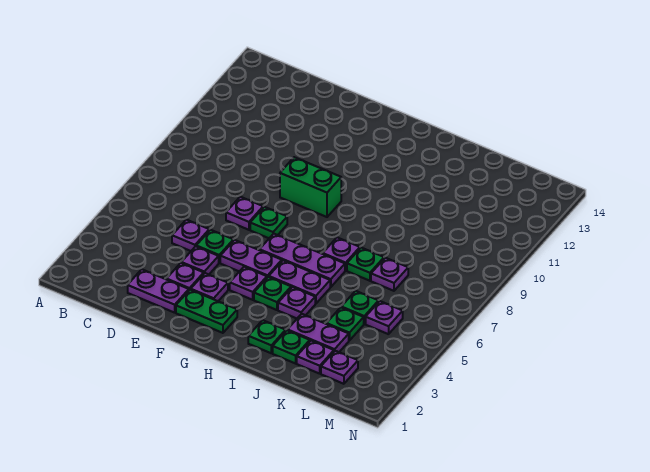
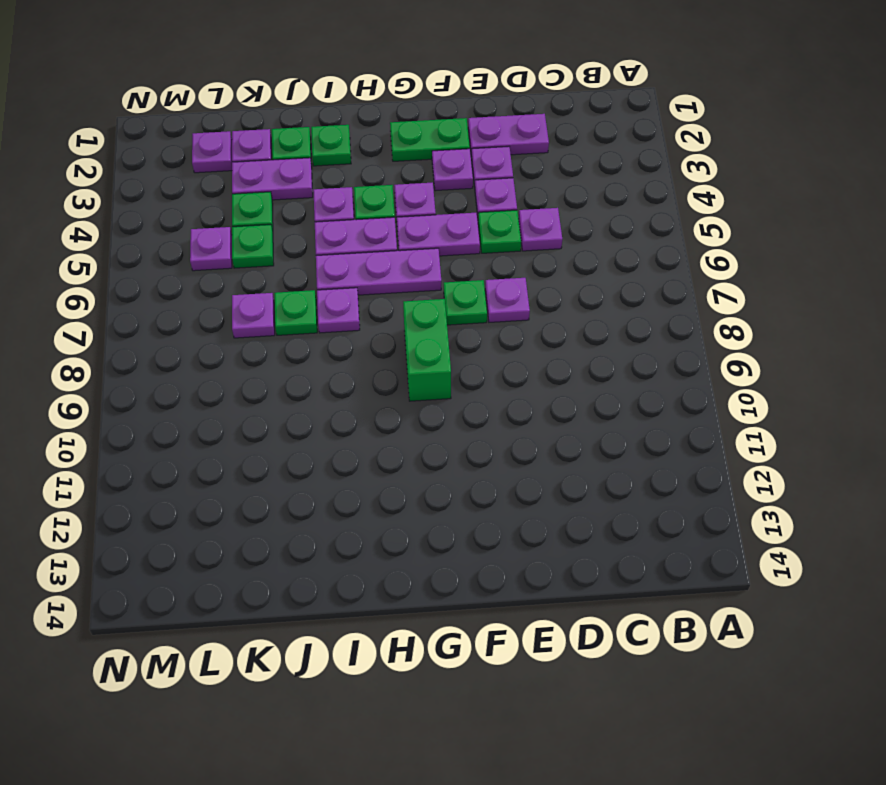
green 1x2 brick [280,157,341,217] -> green 1x2 brick turned to [403,299,451,401]

